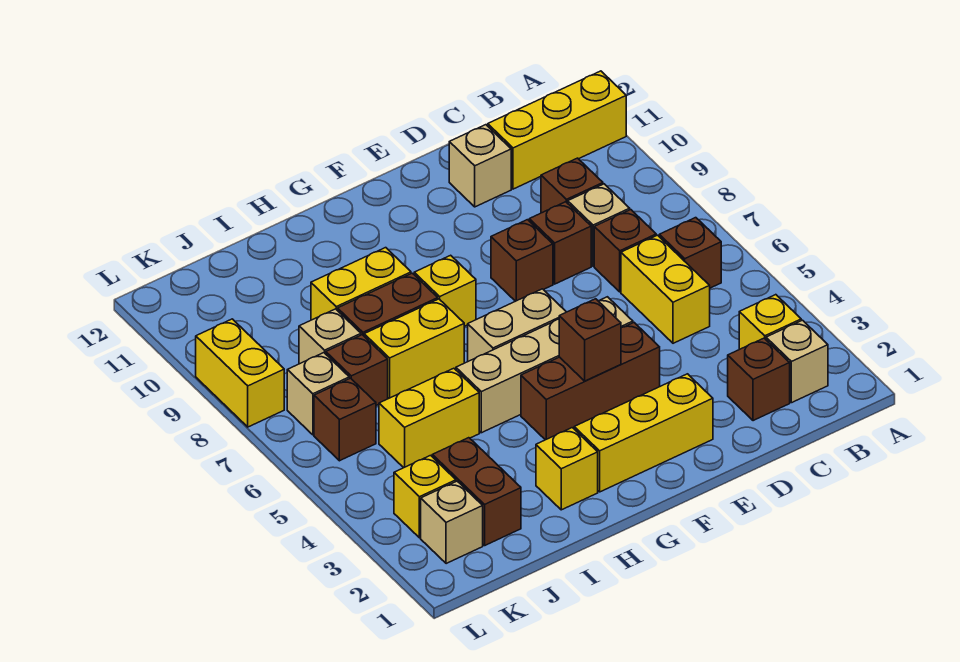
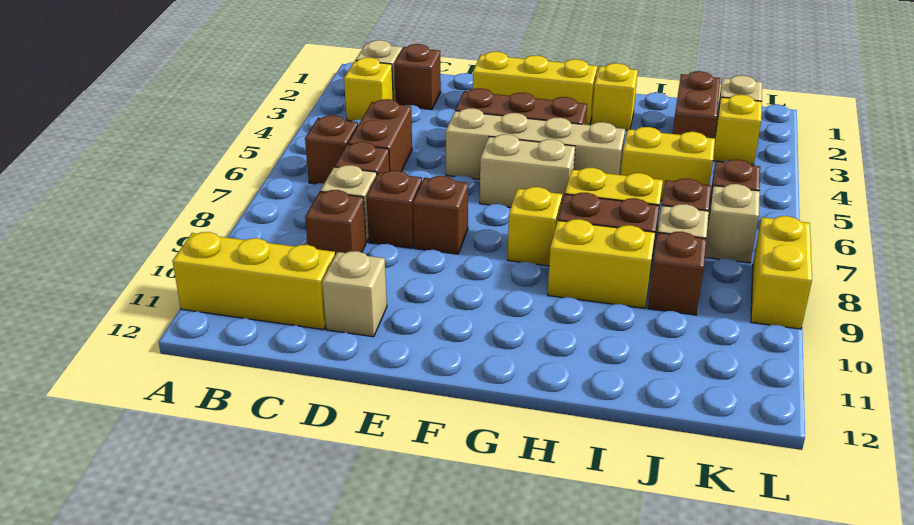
yellow 1x2 brick [621,235,710,343] -> brown 1x2 brick [348,99,412,172]
brown 1x1 brick [559,299,621,381] -> brown 1x1 brick moved to [648,232,706,315]

